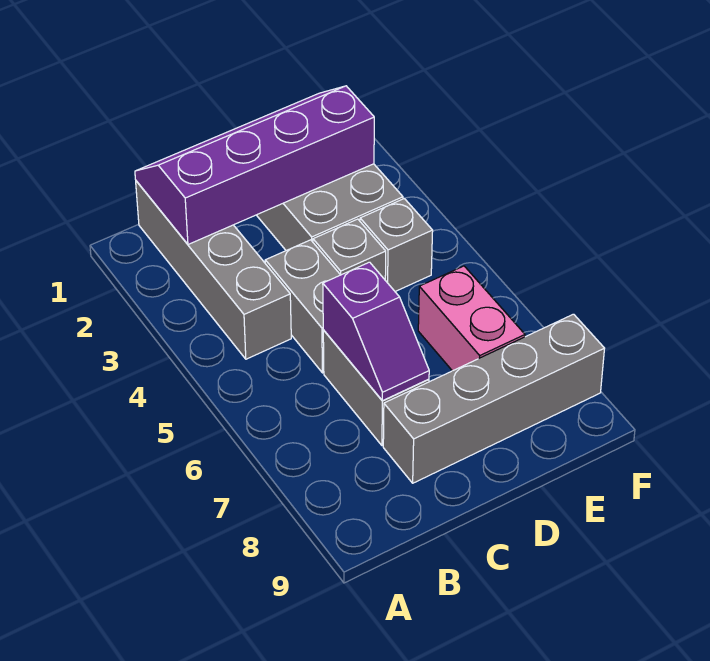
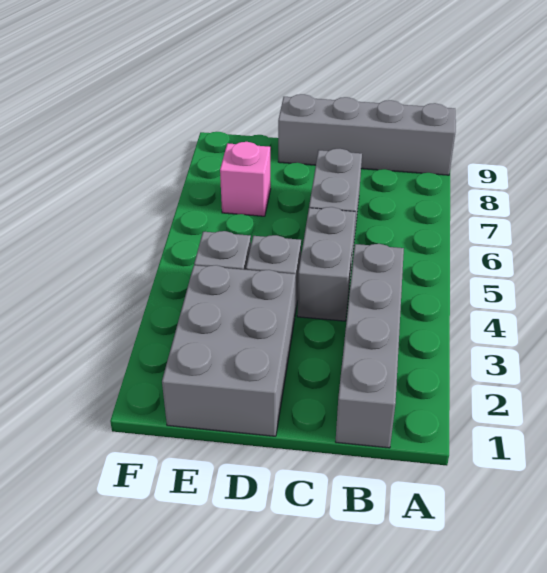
purple 2x4 slope [135,86,374,244] -> none
purple 1x2 slope [323,262,429,401] -> none
grey 1x4 brick [383,314,605,483] -> grey 1x4 brick moved to [278,94,456,175]
pink 1x2 brick [418,266,525,371] -> pink 1x1 brick [220,142,271,216]

